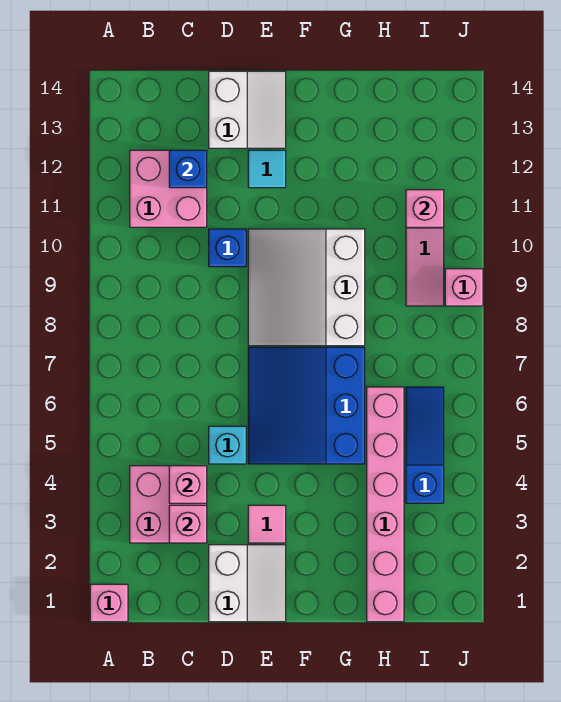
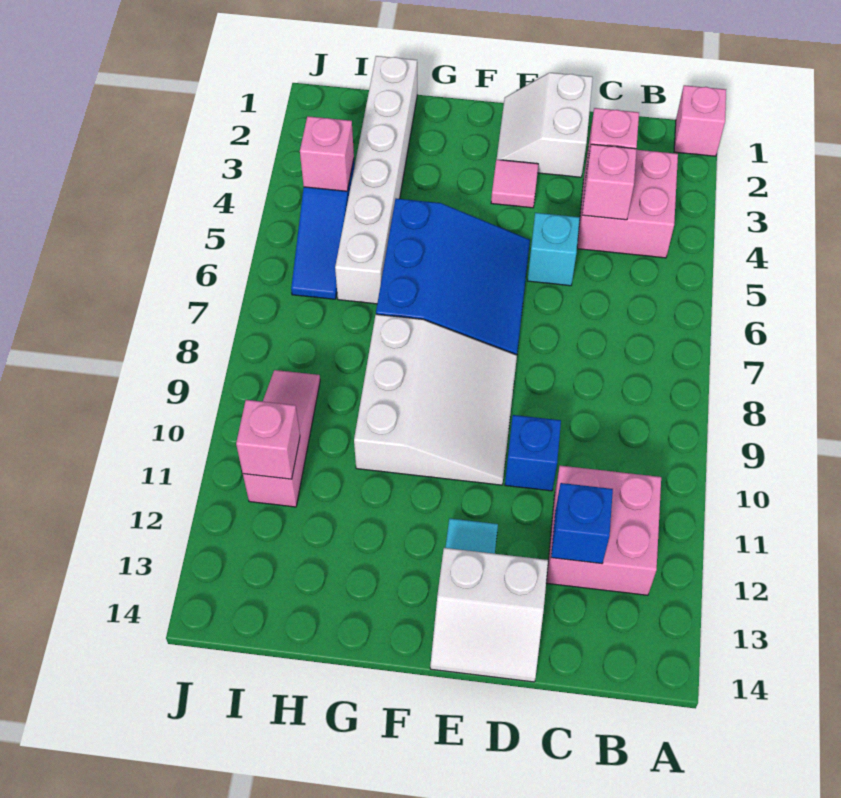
white 2x2 slope [209,71,286,148] -> white 2x2 slope turned to [430,548,548,682]
pink 1x6 brick [367,387,404,622] -> white 1x6 brick [335,56,417,304]
pink 1x1 brick [445,269,483,306] -> pink 1x1 brick moved to [300,116,354,191]

